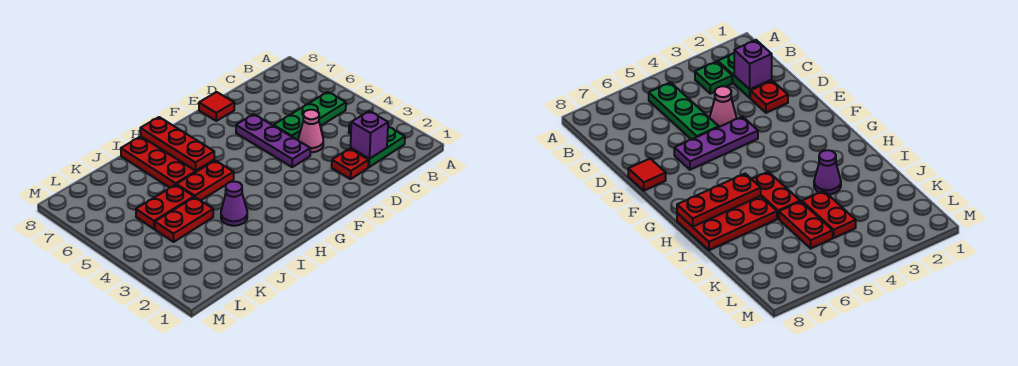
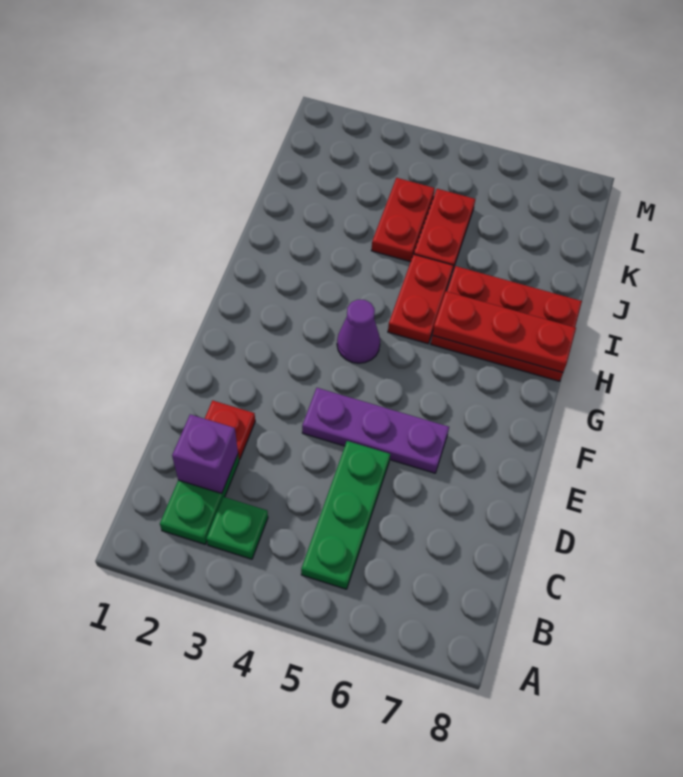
pink 1x1 cone [298,110,323,152] -> none
red 1x1 tile [199,92,234,121] -> none
purple 1x1 cone [221,182,247,226] -> purple 1x1 cone moved to [337,300,380,363]

